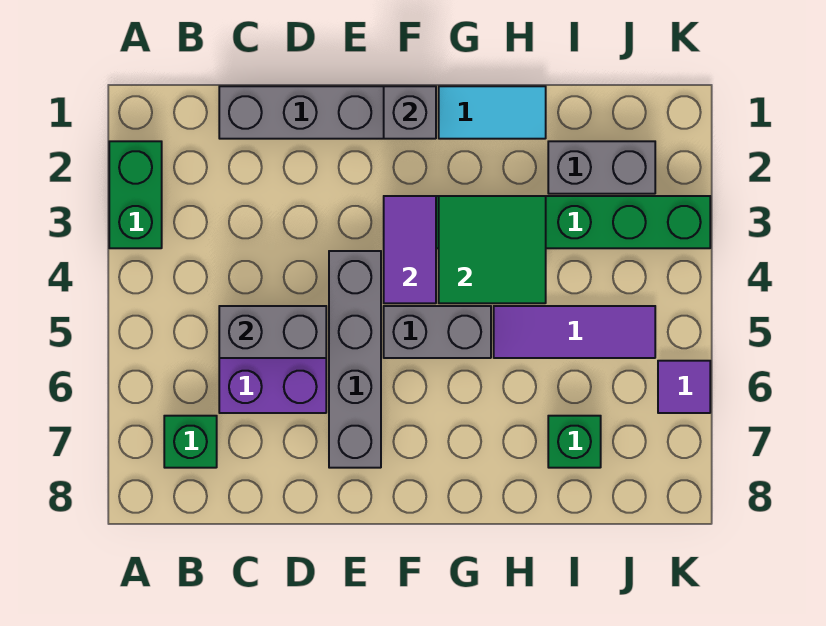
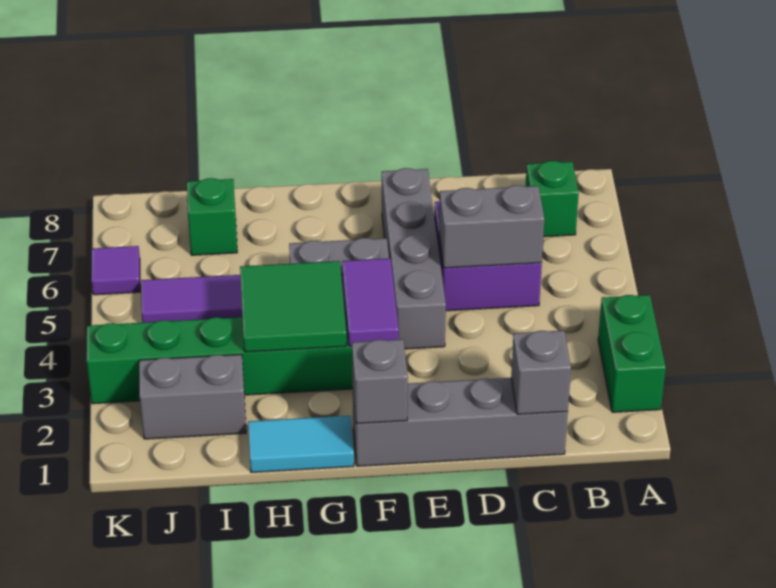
none -> grey 1x1 brick [511,331,571,414]

